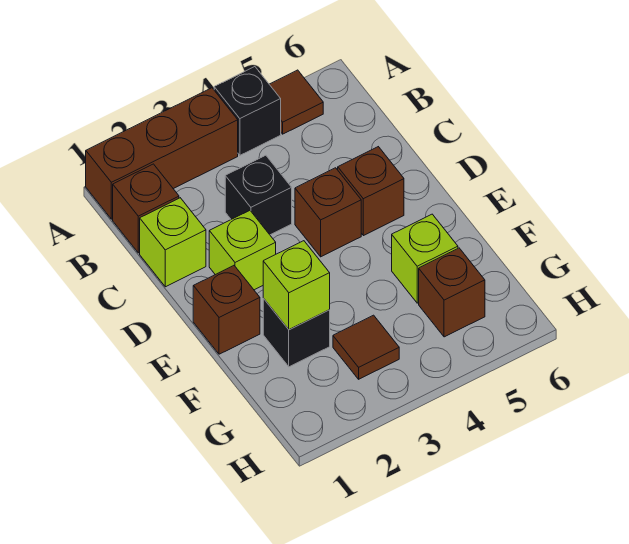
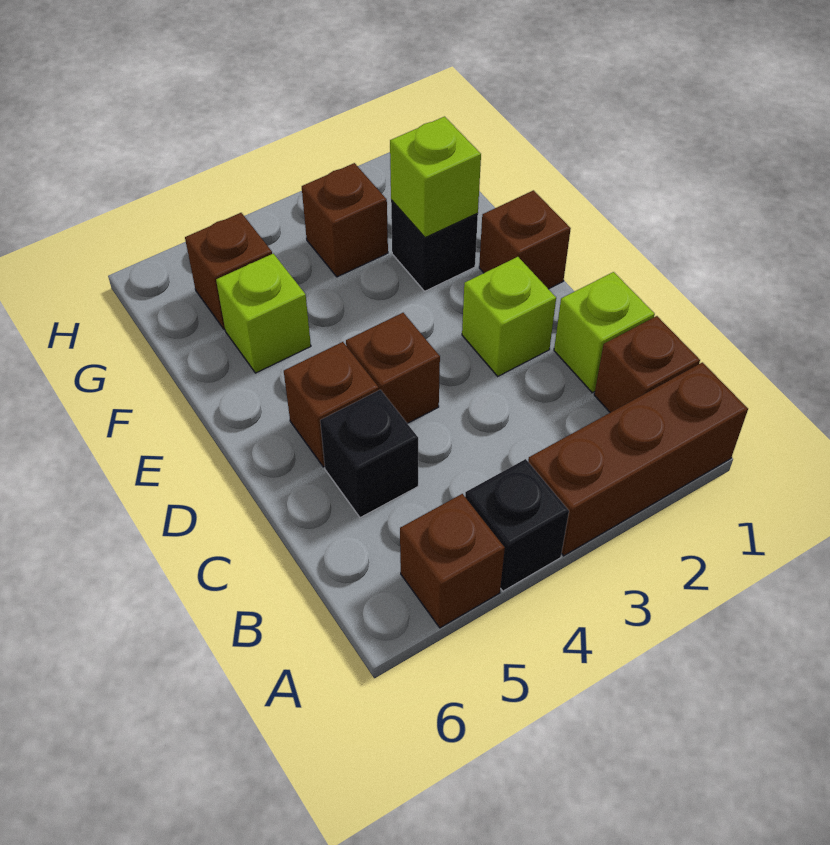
brown 1x1 tile [269,70,323,134] -> brown 1x1 brick [400,494,505,628]
black 1x1 brick [225,155,292,235] -> black 1x1 brick moved to [320,390,418,518]
brown 1x1 tile [333,315,399,379] -> brown 1x1 brick [302,163,388,277]

